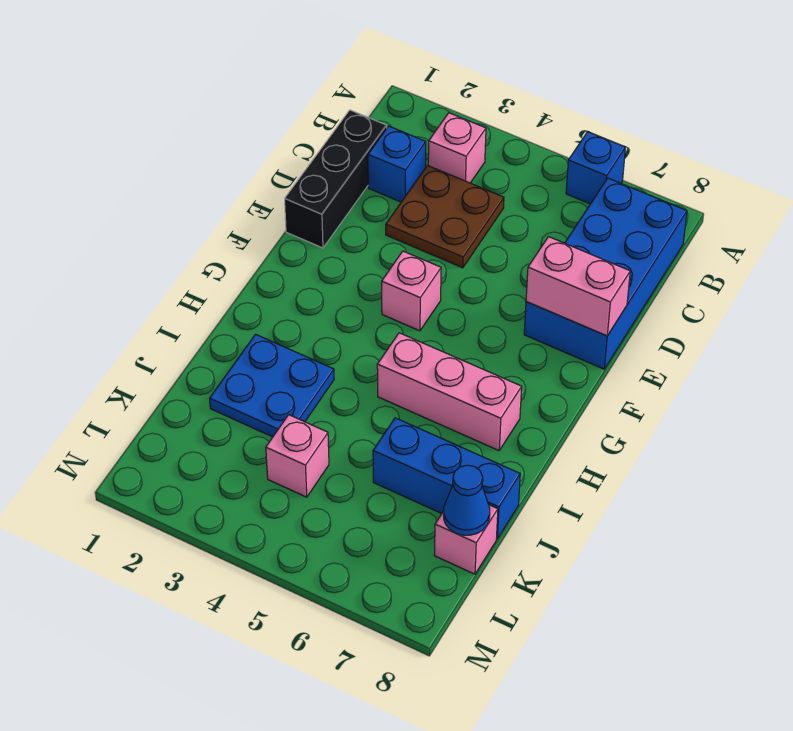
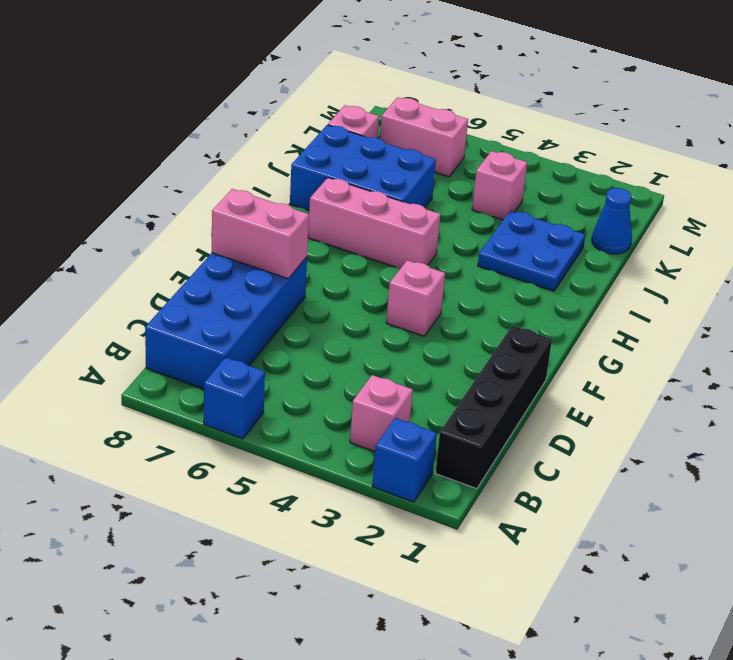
black 1x3 brick [285,110,387,248] -> black 1x4 brick [436,326,552,489]
blue 1x1 brick [368,126,426,202] -> blue 1x1 brick moved to [372,418,437,502]
brown 2x2 plate [386,165,504,268] -> none
blue 1x3 brick [373,418,520,539] -> blue 2x3 brick [290,125,436,210]
blue 1x1 cone [444,465,490,535] -> blue 1x1 cone moved to [592,188,632,254]
none -> pink 1x2 brick [380,97,468,177]

